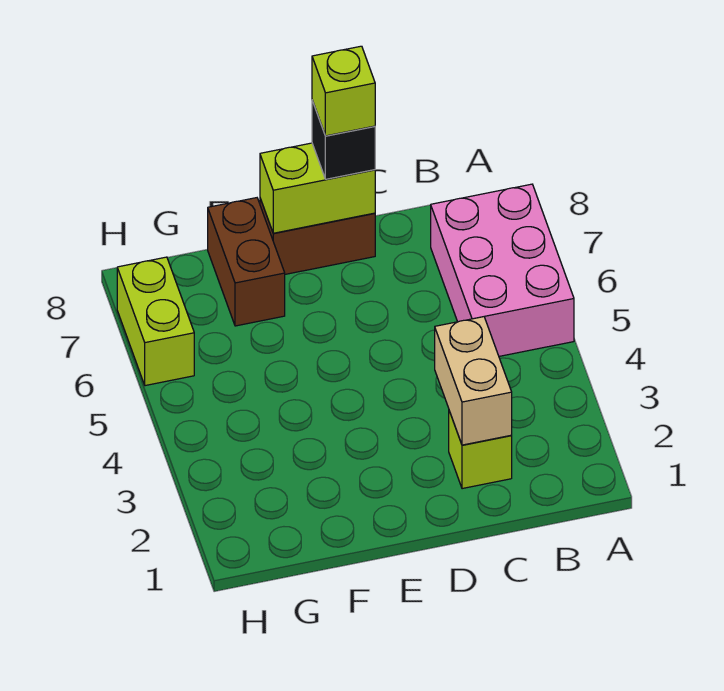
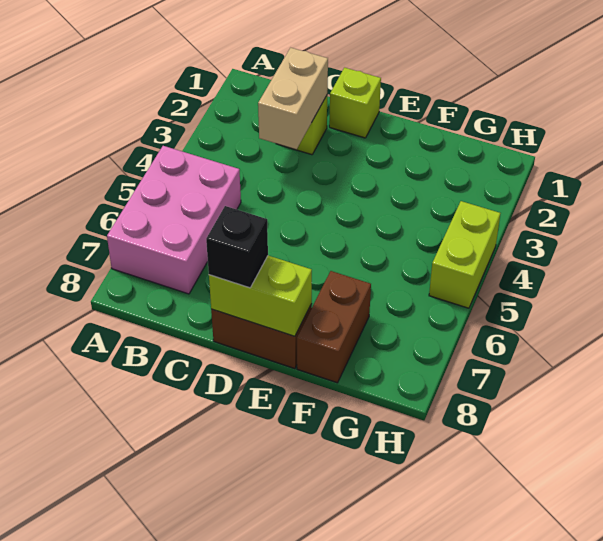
lime 1x1 brick [312,46,375,136] -> lime 1x1 brick moved to [329,68,381,138]
lime 1x2 brick [117,257,194,386] -> lime 1x2 brick moved to [429,201,500,308]

